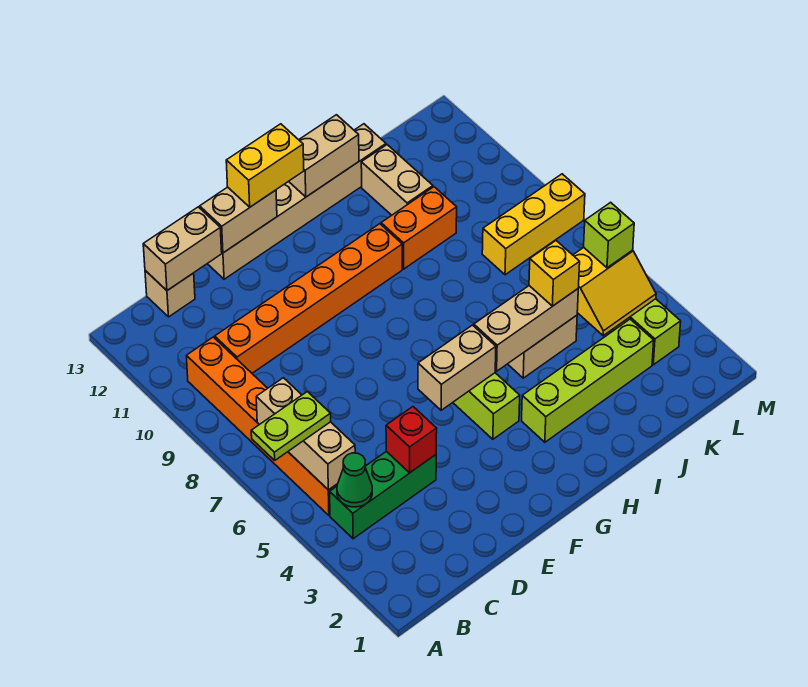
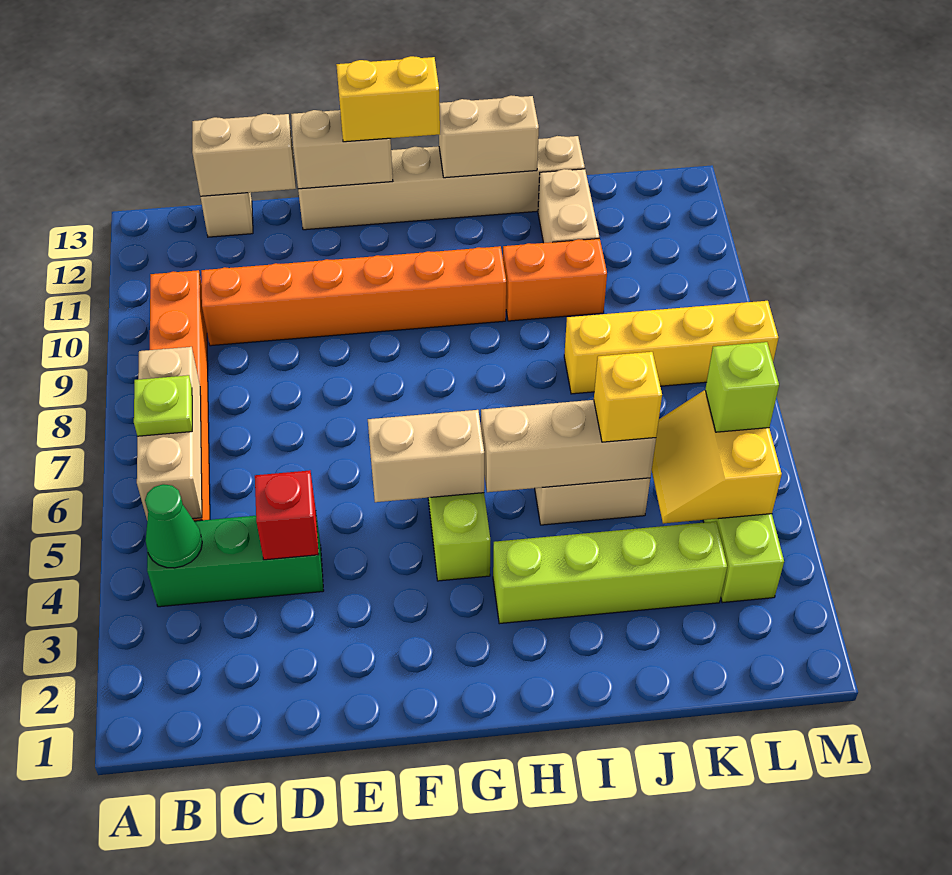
lime 1x2 plate [251,392,331,460] -> lime 1x1 plate [134,375,192,436]
yellow 2x2 slope [573,248,656,336] -> yellow 2x2 slope turned to [652,390,782,523]
yellow 1x3 brick [482,174,585,275] -> yellow 1x4 brick [564,301,778,394]

